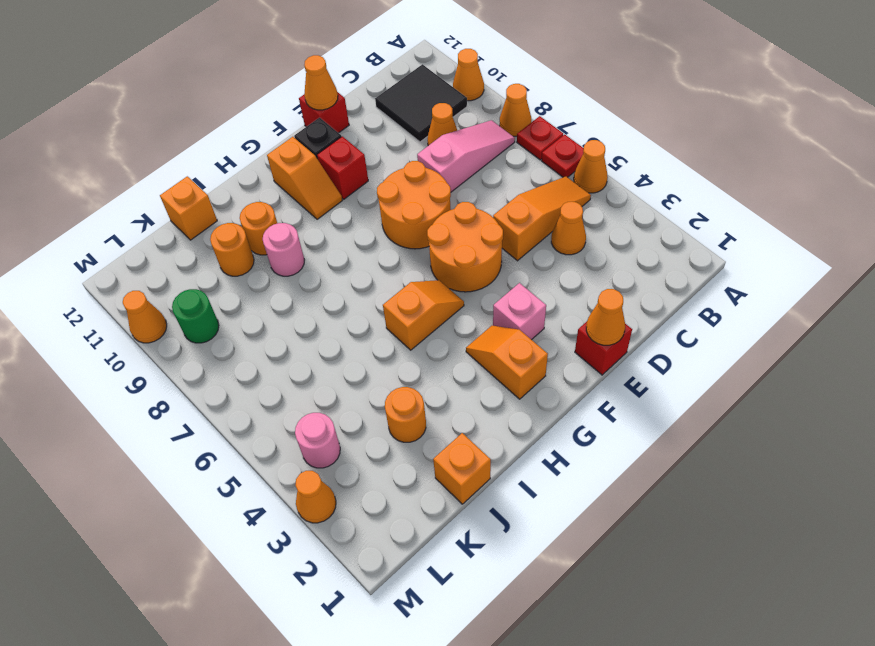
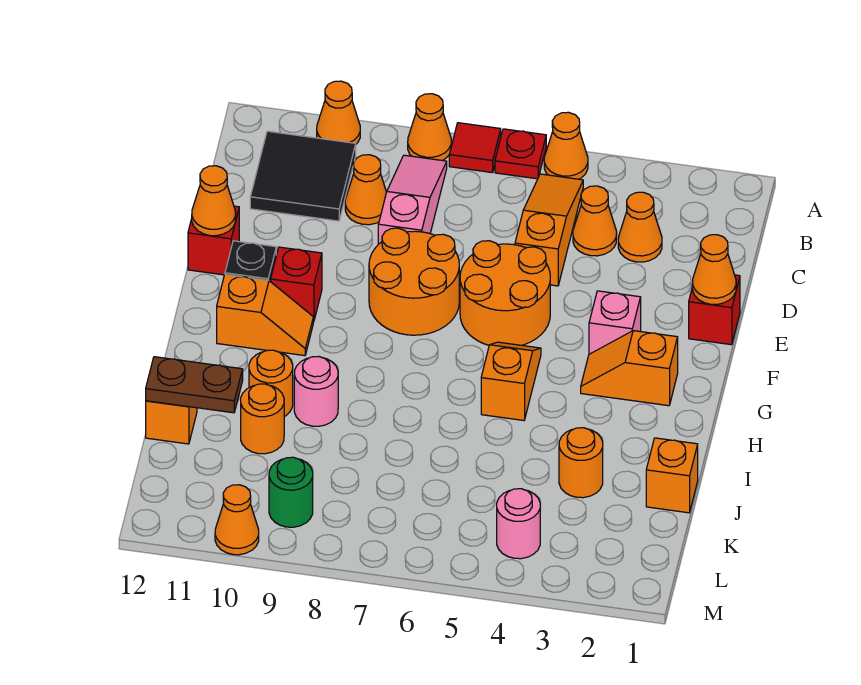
red 1x1 plate [517,116,563,160] -> red 1x1 tile [449,123,501,173]
none -> brown 1x2 plate [146,357,243,413]
orange 1x1 cone [295,471,336,523] -> orange 1x1 cone moved to [618,192,662,262]

